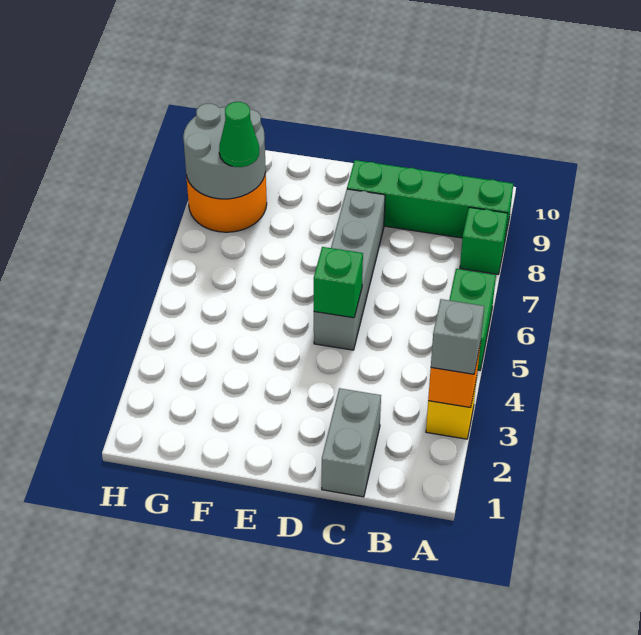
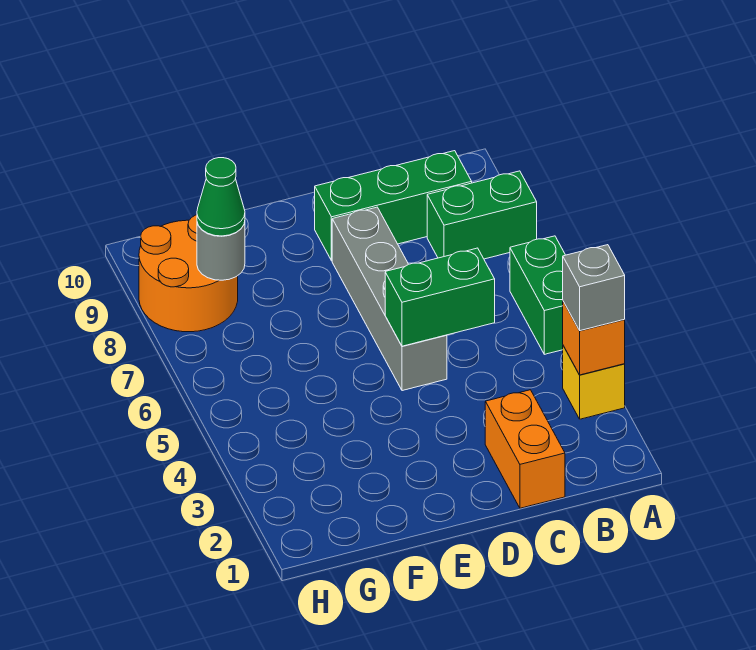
green 1x1 brick [460,207,508,274] -> green 1x2 brick [427,171,537,259]
green 1x4 brick [347,160,513,238] -> green 1x3 brick [315,151,472,261]
grey 1x2 brick [322,388,381,497] -> orange 1x2 brick [485,390,565,508]
green 1x1 brick [314,247,363,318] -> green 1x2 brick [385,248,495,346]
grey 2x2 round brick [183,104,266,199] -> grey 1x1 round brick [197,222,245,280]

